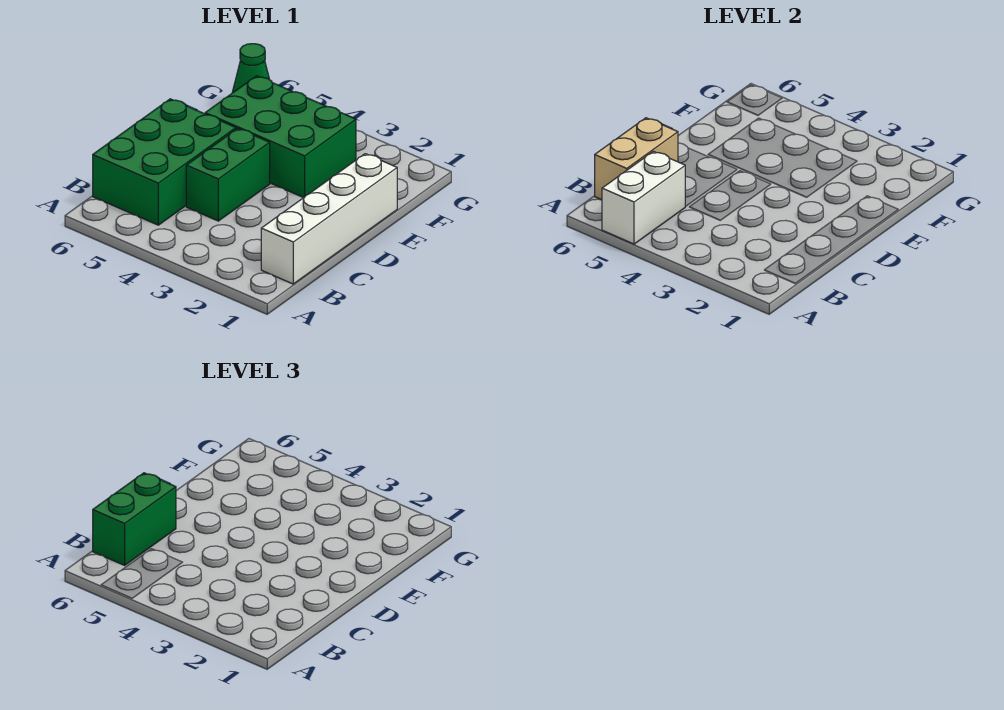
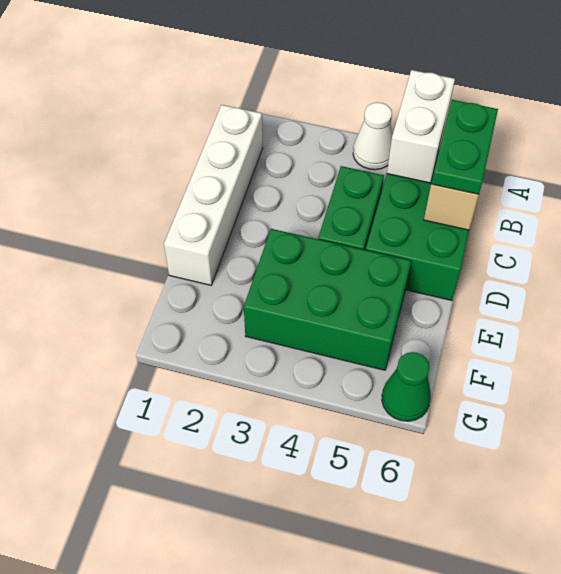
none -> white 1x1 cone [353,102,393,170]
green 1x2 brick [93,473,176,565] -> green 1x2 plate [431,100,498,194]

